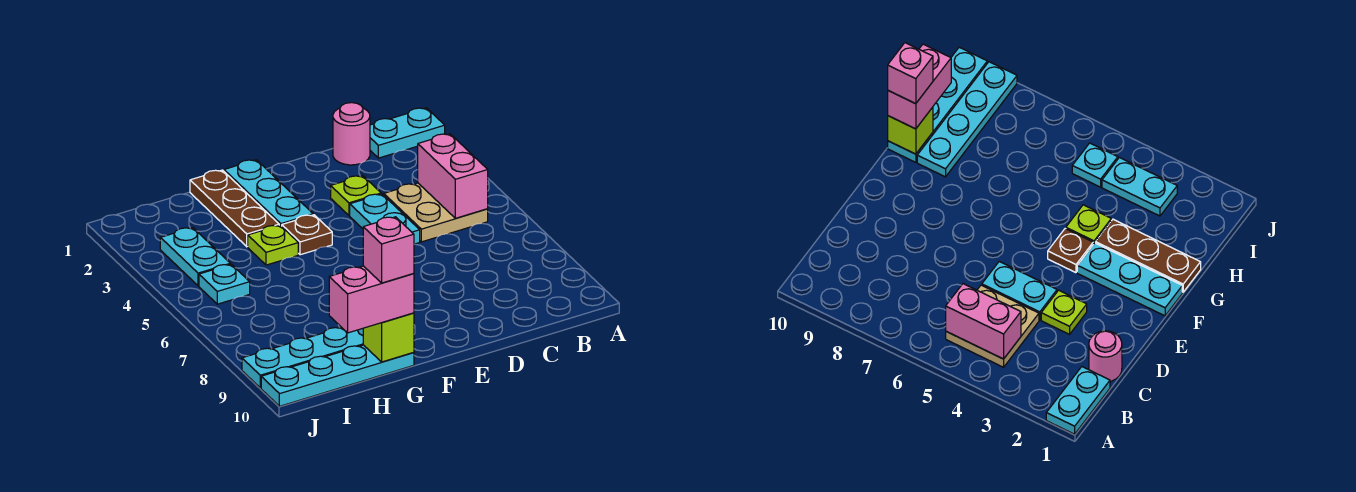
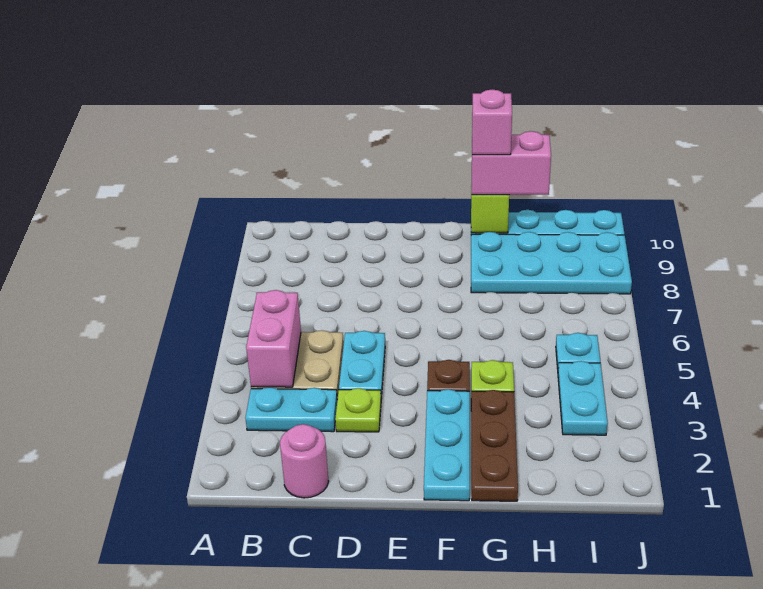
cyan 1x2 plate [370,108,445,158] -> cyan 1x2 plate moved to [245,387,337,432]
cyan 1x4 plate [242,327,363,388] -> cyan 2x4 plate [471,232,632,294]

